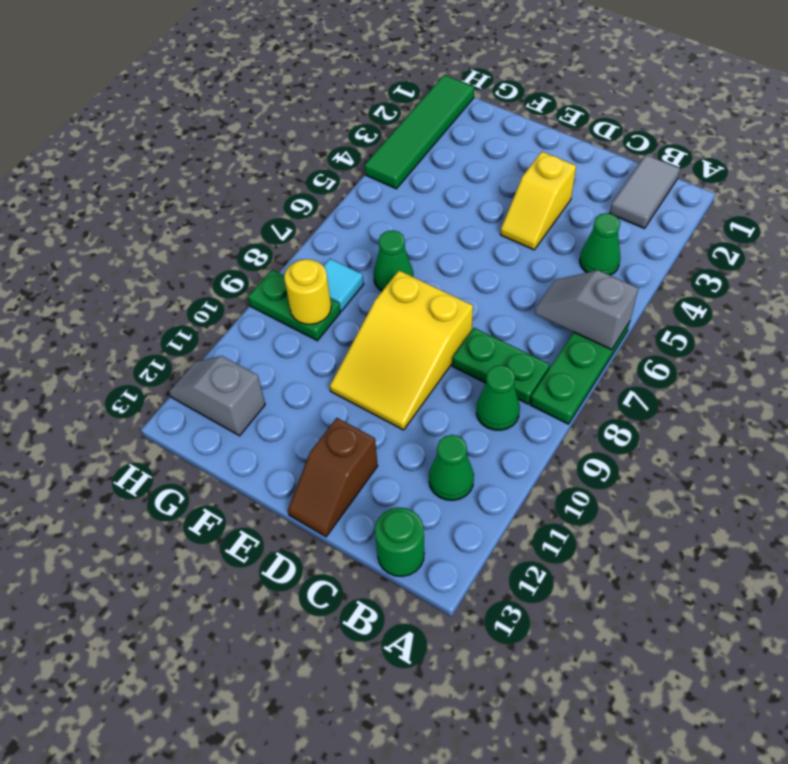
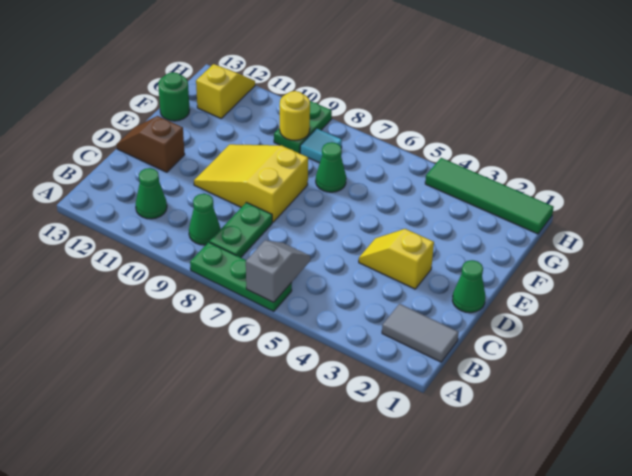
green 1x1 cone [580,213,620,275] -> green 1x1 cone moved to [453,260,485,313]
green 1x1 round brick [375,508,424,577] -> green 1x1 round brick moved to [158,72,190,121]
grey 1x2 slope [169,356,265,436] -> yellow 1x2 slope [196,64,255,118]

